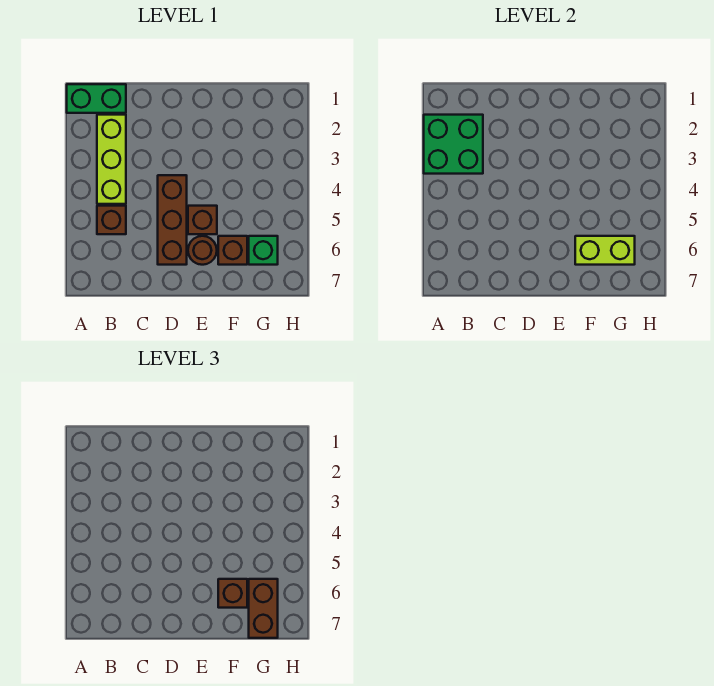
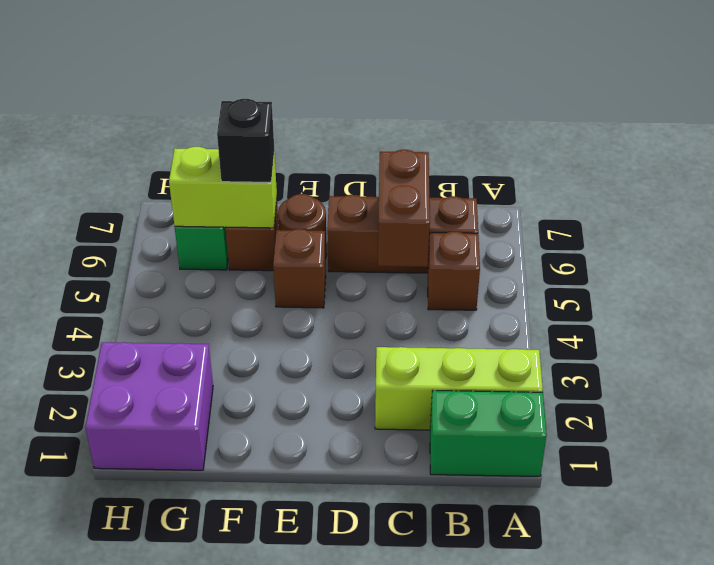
green 2x2 brick [424,115,483,174] -> none
lime 1x3 brick [97,115,126,204] -> lime 1x3 brick turned to [375,347,543,430]
brown 1x3 brick [158,175,187,265] -> brown 1x3 brick turned to [327,195,478,273]
brown 1x1 brick [218,579,247,608] -> black 1x1 brick [217,99,274,182]
none -> purple 2x2 brick [85,342,213,470]
brown 1x2 brick [249,579,278,638] -> brown 1x2 brick moved to [378,150,430,267]

